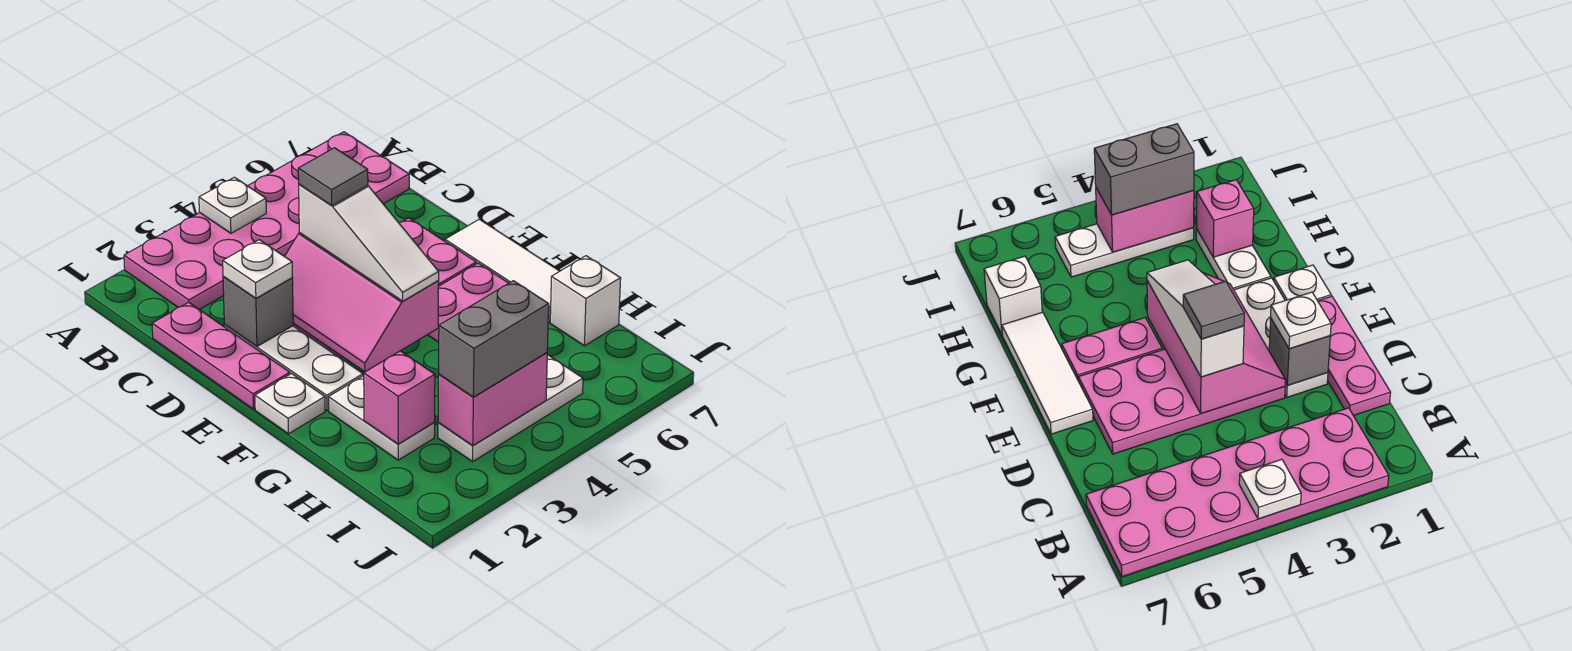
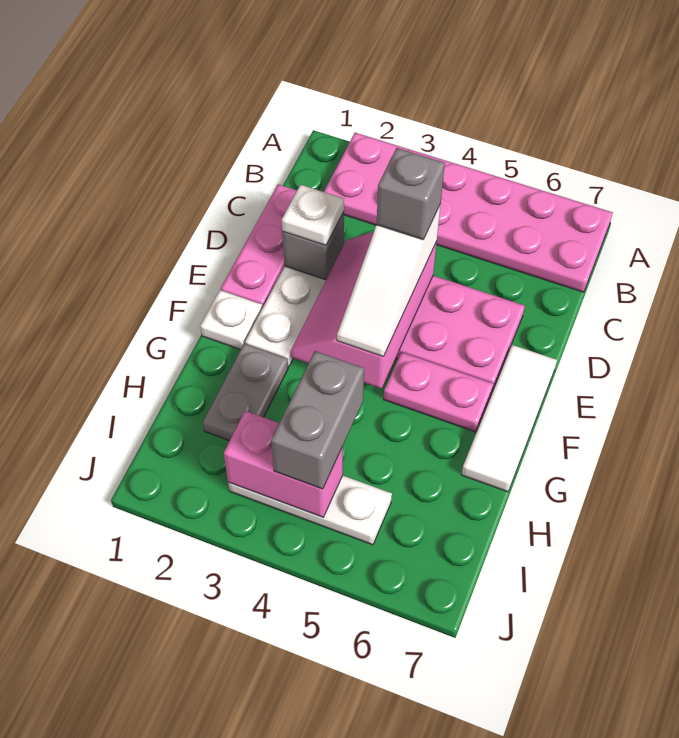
white 1x1 plate [199,177,266,233] -> none
grey 1x1 tile [298,148,368,205] -> grey 1x1 brick [377,148,445,240]
white 1x2 plate [329,376,435,460] -> grey 1x2 plate [203,343,288,441]
pink 1x1 brick [364,351,435,444] -> none
white 1x1 brick [550,256,621,346] -> none
grey 1x2 brick [439,281,549,397] -> grey 1x2 brick turned to [271,351,364,489]

